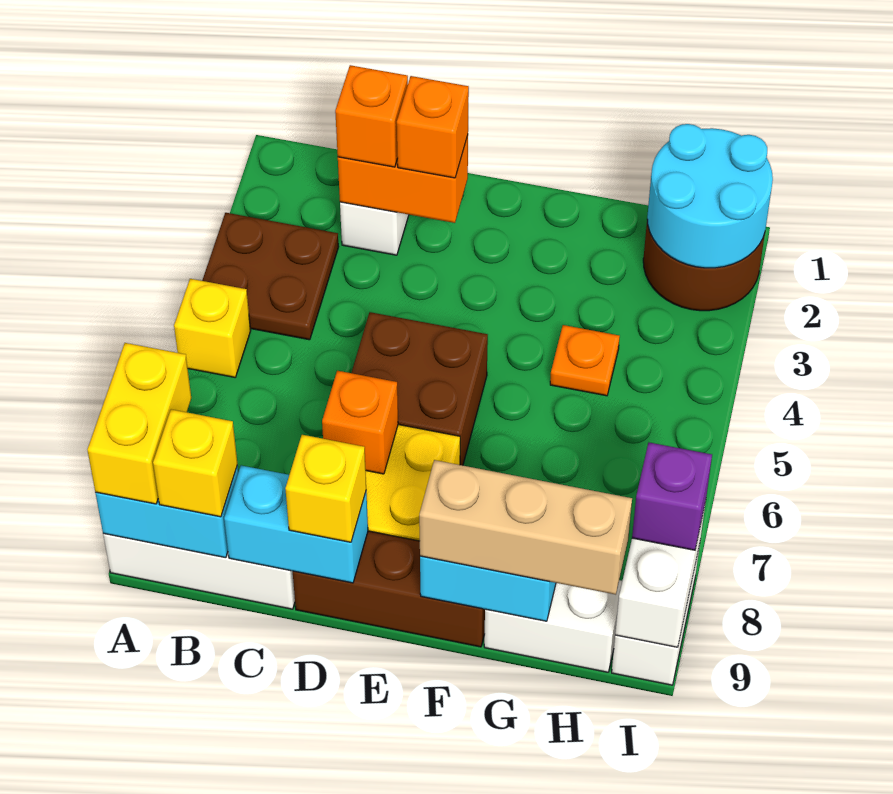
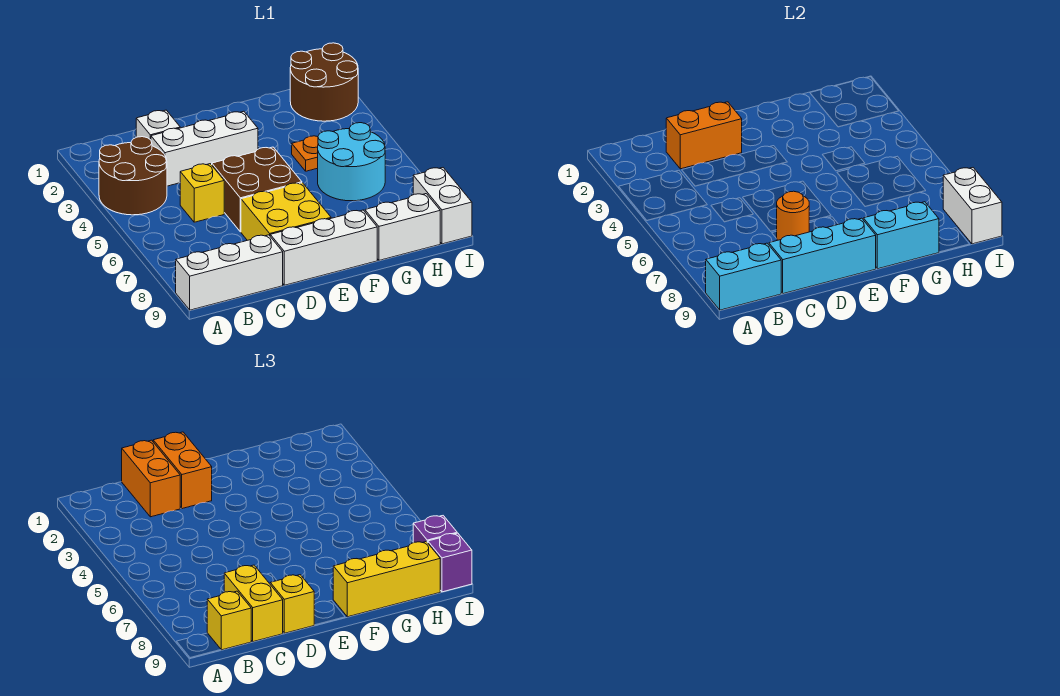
brown 2x2 plate [202,213,339,340] -> brown 2x2 round brick [99,137,167,215]
yellow 1x1 brick [174,279,251,377] -> yellow 1x1 brick moved to [180,164,224,222]
yellow 1x2 brick [87,343,191,504] -> yellow 1x2 brick moved to [224,565,283,642]
orange 1x1 brick [335,65,408,167] -> orange 1x2 brick [122,440,181,517]
none -> white 1x3 brick [151,111,258,186]
cyan 1x2 brick [224,465,368,583] -> cyan 1x3 brick [769,218,876,294]
orange 1x1 brick [397,76,469,178] -> orange 1x2 brick [153,432,212,509]
orange 1x1 brick [322,371,398,474] -> orange 1x1 round brick [777,191,809,240]
brown 1x3 brick [293,531,485,647] -> white 1x3 brick [270,210,377,285]
tan 1x3 brick [419,460,632,595] -> yellow 1x3 brick [333,542,440,617]
cyan 2x2 round brick [647,124,773,268] -> cyan 2x2 round brick moved to [318,123,385,201]
none -> purple 1x1 brick [428,533,472,592]

